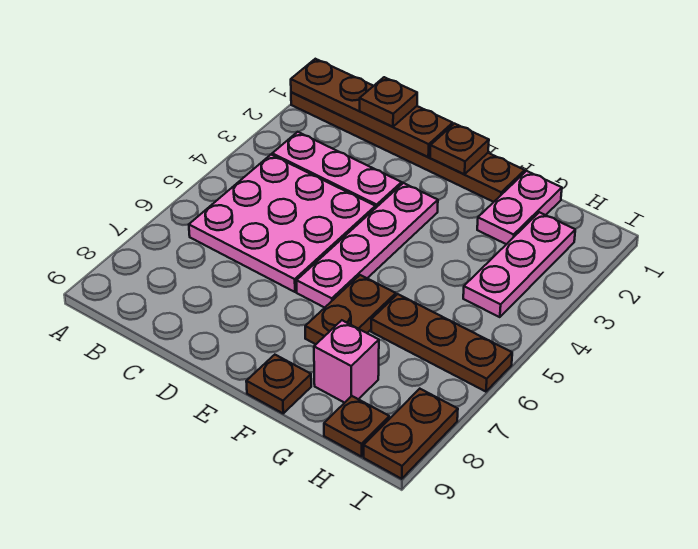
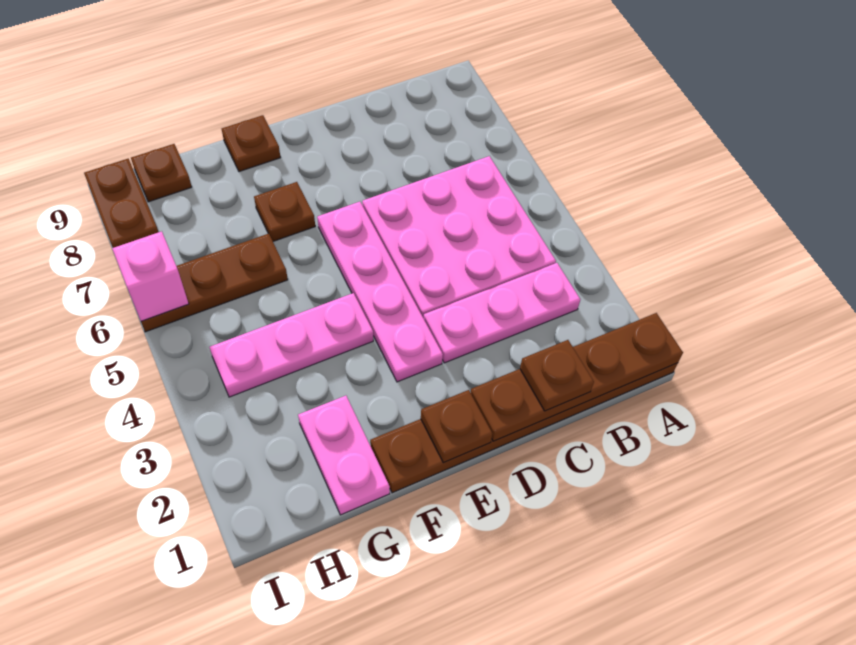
brown 1x2 plate [305,275,396,344] -> brown 1x1 plate [254,182,315,241]
pink 1x1 brick [314,320,379,403] -> pink 1x1 brick moved to [112,231,189,321]
pink 1x3 plate [463,212,575,317] -> pink 1x3 plate turned to [209,293,373,397]

